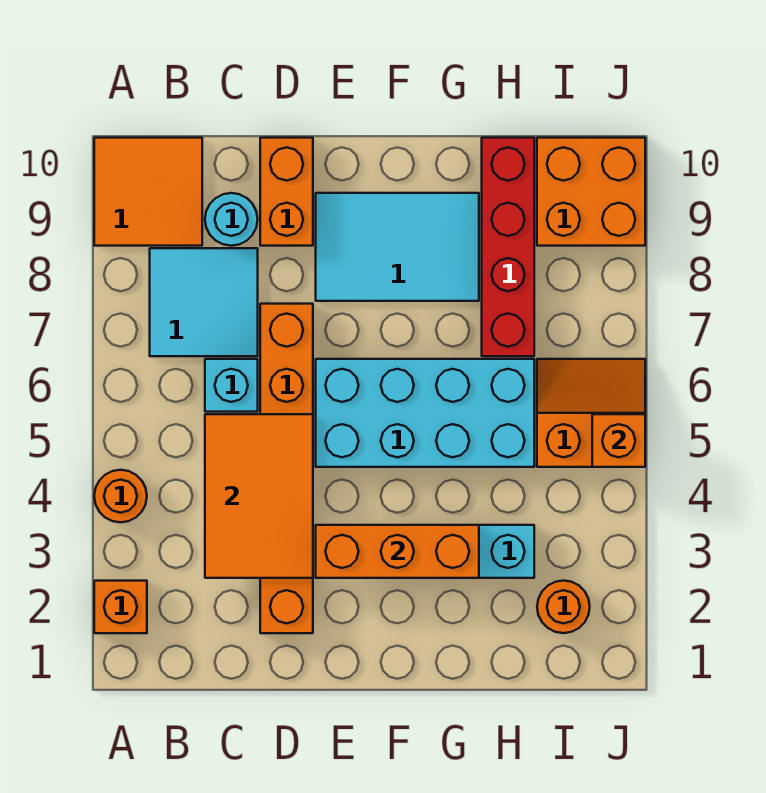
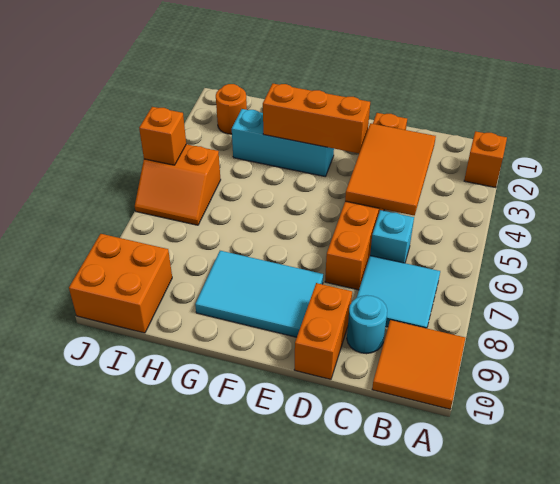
orange 1x1 round brick [94,470,147,522] -> none
cyan 2x4 brick [316,359,534,467] -> none
red 1x4 brick [482,138,534,356] -> none

